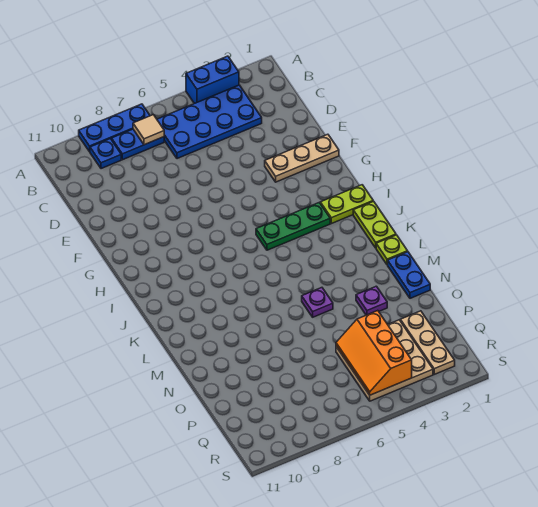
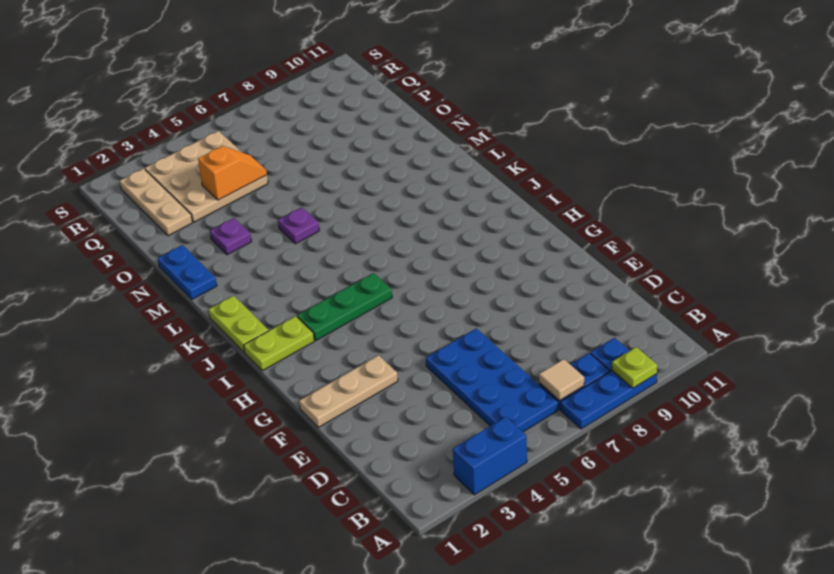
blue 2x4 plate [157,85,262,159] -> blue 2x4 plate turned to [426,328,558,432]
lime 1x1 plate [376,235,408,265] -> lime 1x1 plate moved to [612,347,657,388]
orange 2x3 slope [336,311,412,395] -> orange 1x2 slope [198,146,267,200]

